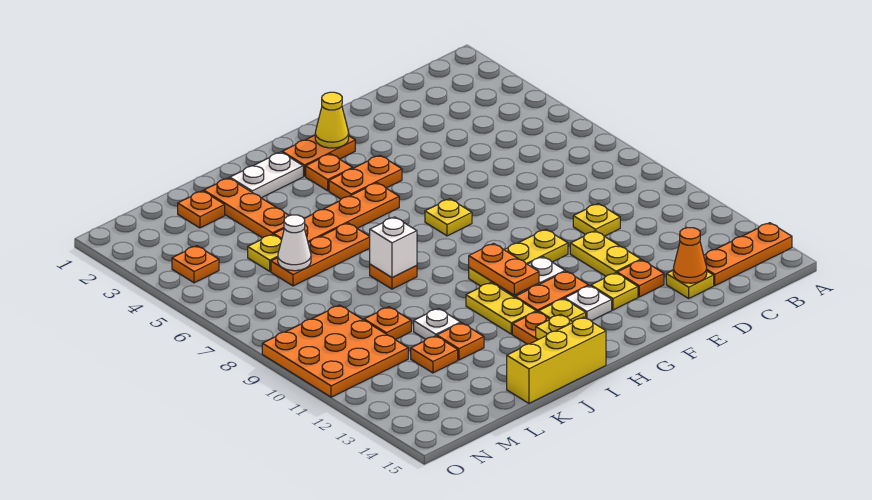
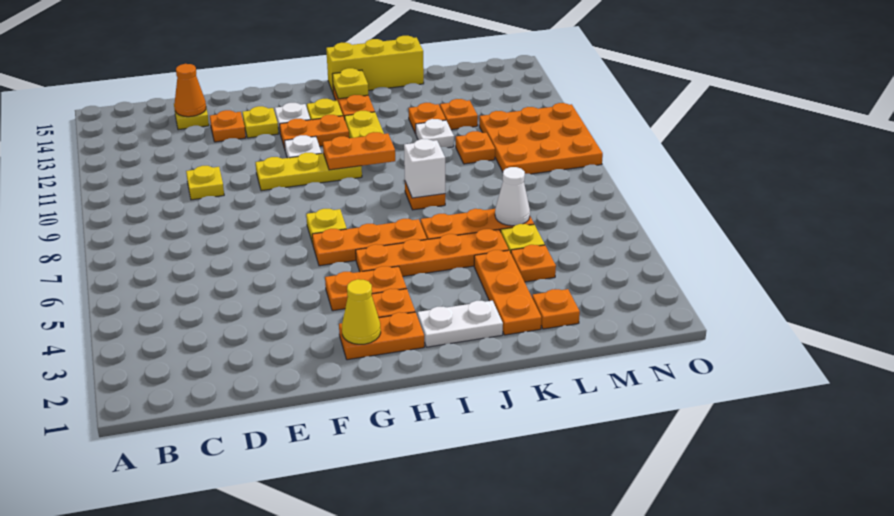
orange 1x3 plate [704,223,792,285] -> orange 1x3 plate moved to [312,218,427,266]
yellow 1x2 plate [570,231,641,276] -> none
orange 1x2 plate [469,244,539,295] -> orange 1x2 plate turned to [323,132,395,170]
orange 1x1 plate [172,246,219,283] -> orange 1x1 plate moved to [511,245,556,282]

